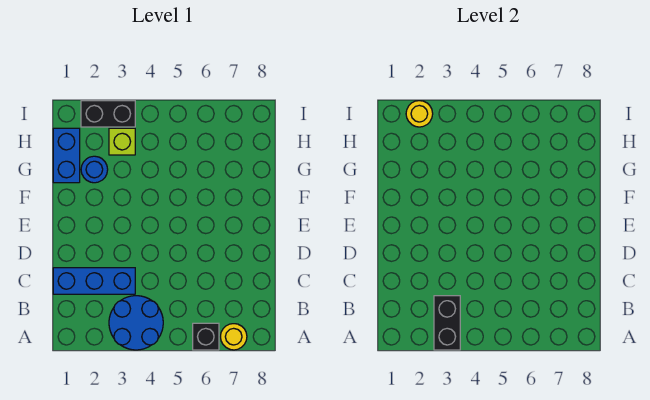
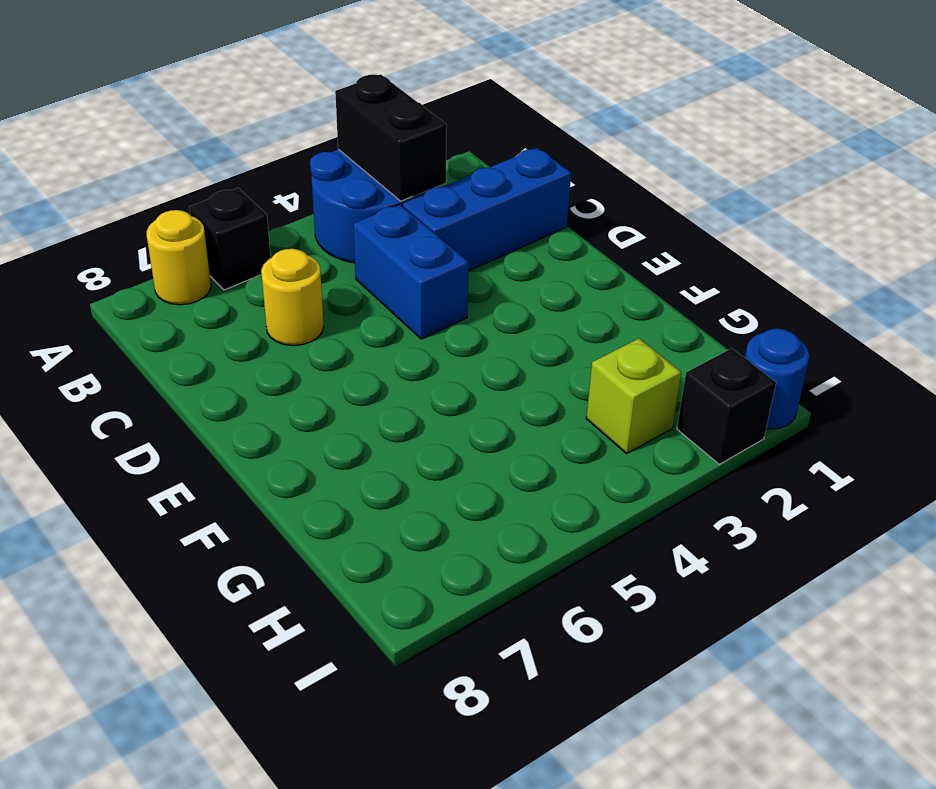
blue 1x2 brick [53,128,80,183] -> blue 1x2 brick moved to [353,205,469,339]
blue 1x1 round brick [81,156,108,183] -> blue 1x1 round brick moved to [745,329,809,429]
black 1x2 brick [81,101,135,127] -> black 1x1 brick [677,348,776,464]
yellow 1x1 round brick [406,101,433,127] -> yellow 1x1 round brick moved to [261,249,324,346]

